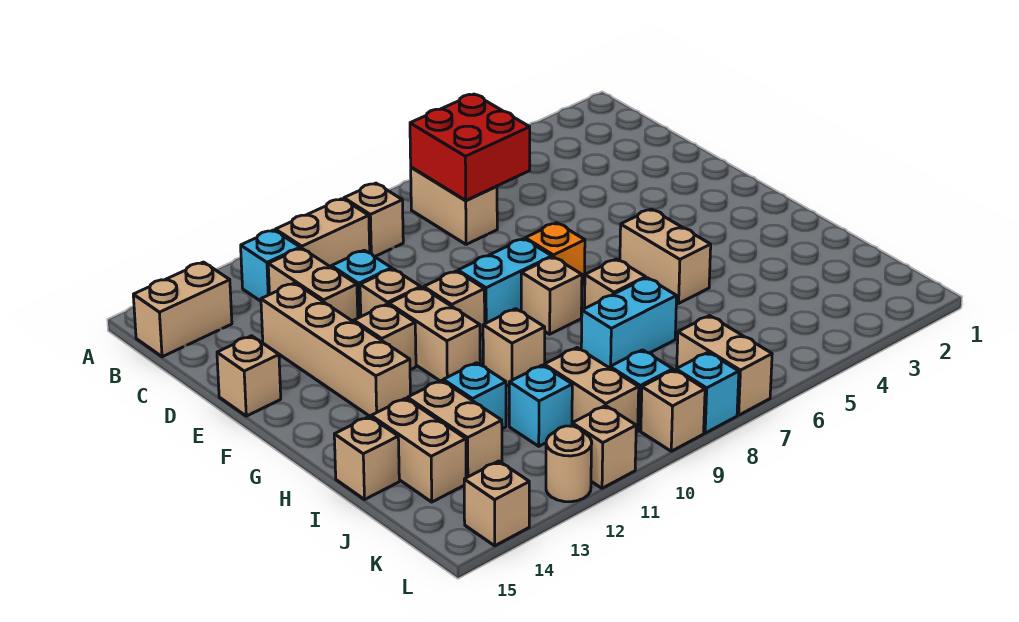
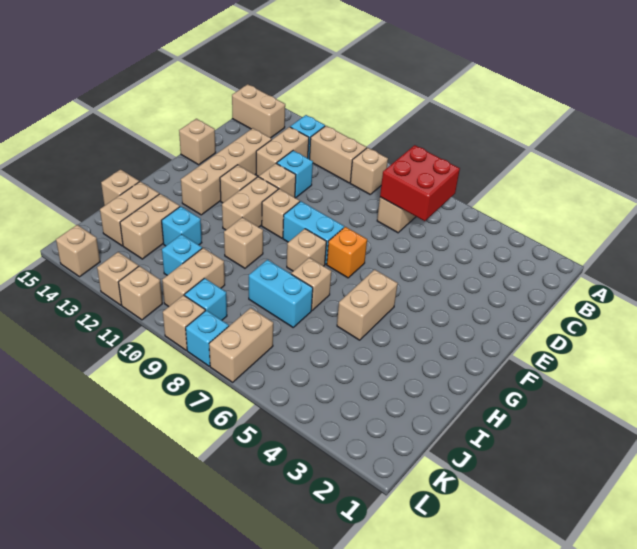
tan 1x1 round brick [546,426,592,502] -> tan 1x1 brick [97,252,138,305]

